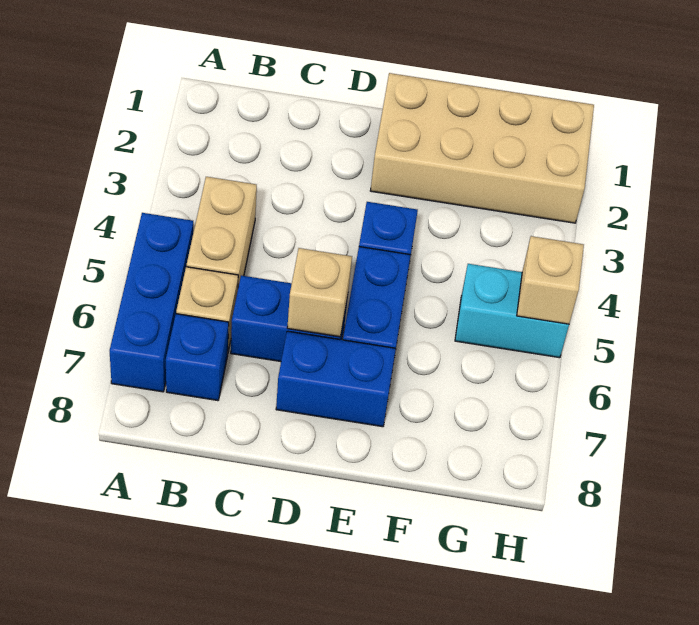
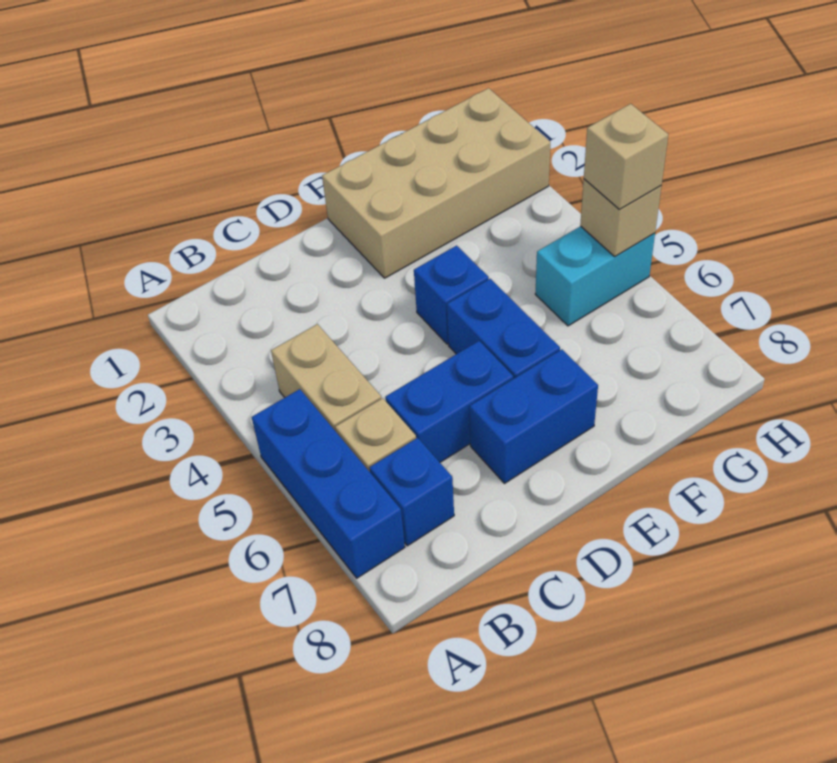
tan 1x1 brick [287,248,352,337] -> tan 1x1 brick moved to [584,104,668,209]

